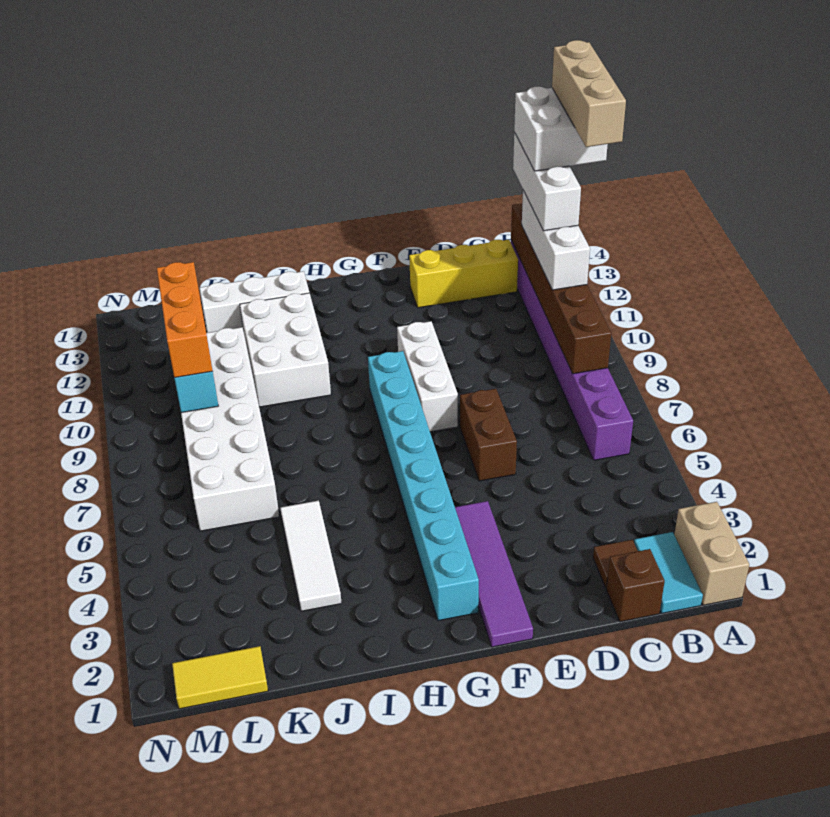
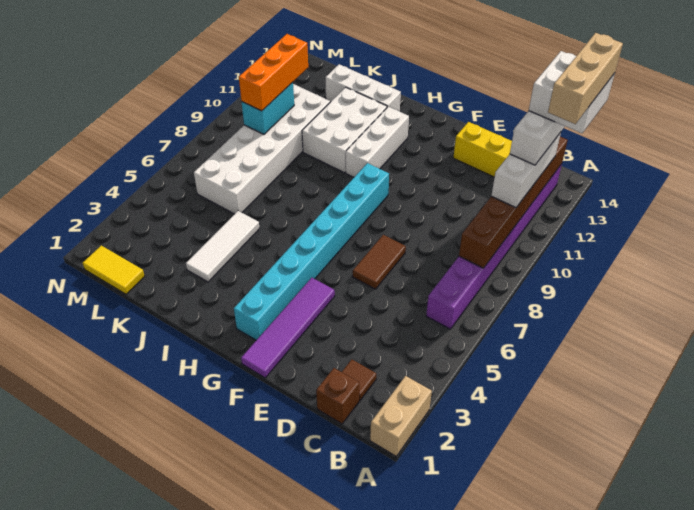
cyan 1x2 tile [634,532,703,613] -> none
brown 1x2 brick [460,389,517,481] -> brown 1x2 tile [353,235,406,289]
white 1x3 brick [397,321,458,432] -> white 1x3 brick moved to [346,107,409,177]

